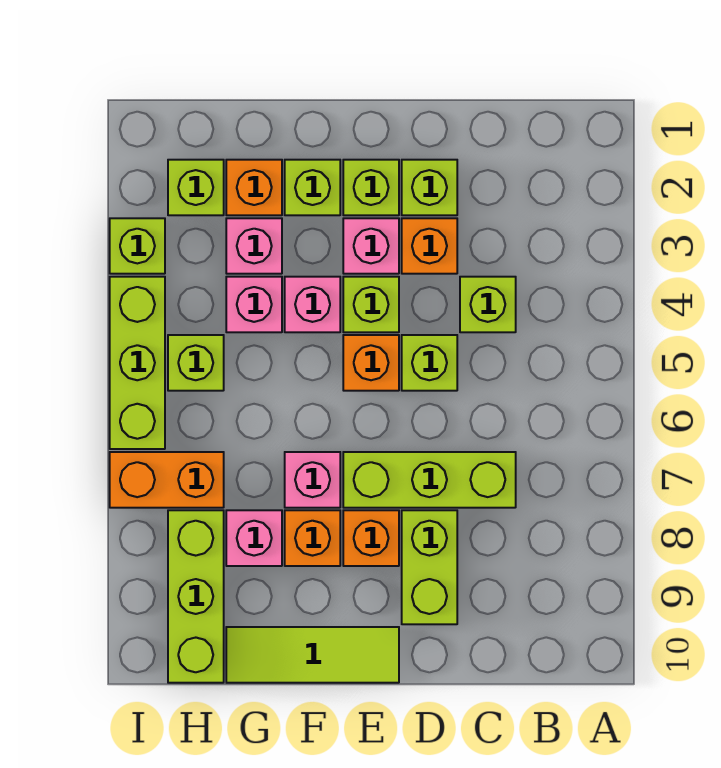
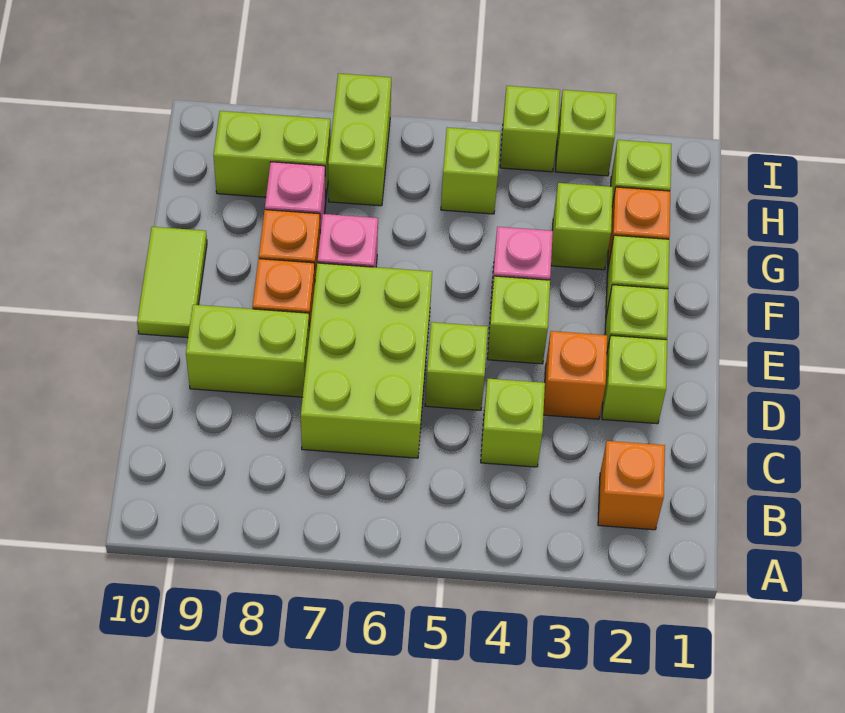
lime 1x3 brick [343,452,516,508] -> lime 2x3 brick [301,263,432,458]
pink 1x1 brick [343,218,399,274] -> none
orange 1x1 brick [343,335,399,391] -> orange 1x1 brick moved to [598,441,665,530]
lime 1x3 tile [226,627,399,683] -> lime 1x2 tile [137,227,207,338]
pink 1x1 brick [226,218,282,274] -> lime 1x1 brick [551,183,613,270]
pink 1x1 brick [226,277,282,332] -> none
orange 1x2 brick [110,452,224,508] -> lime 1x2 brick [328,74,391,206]
lime 1x3 brick [168,510,224,683] -> lime 1x2 brick [213,111,331,197]
lime 1x3 brick [110,277,165,449] -> lime 1x1 brick [500,86,560,172]

